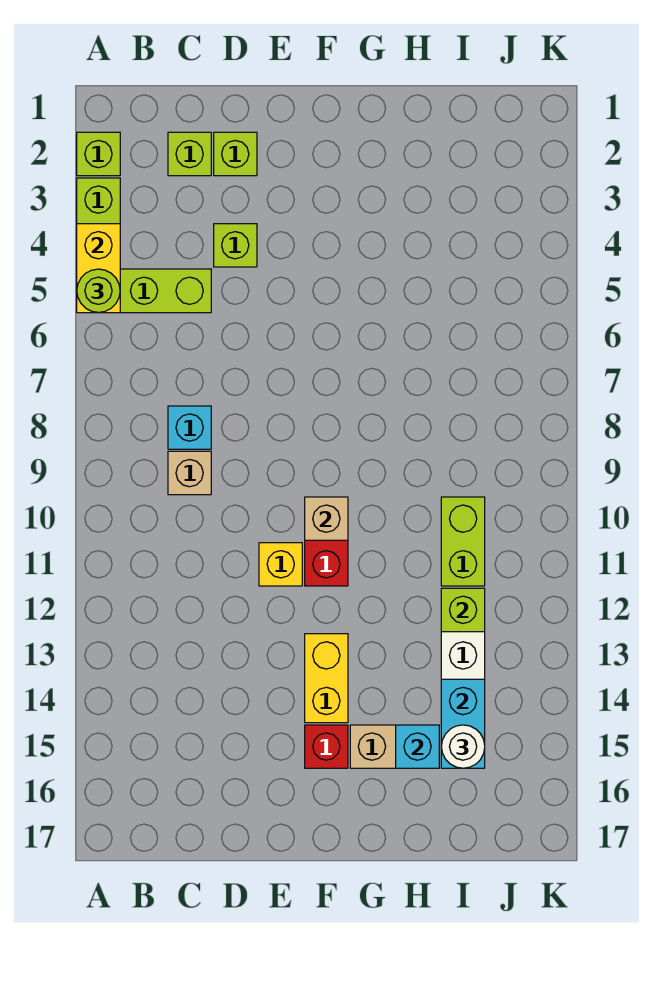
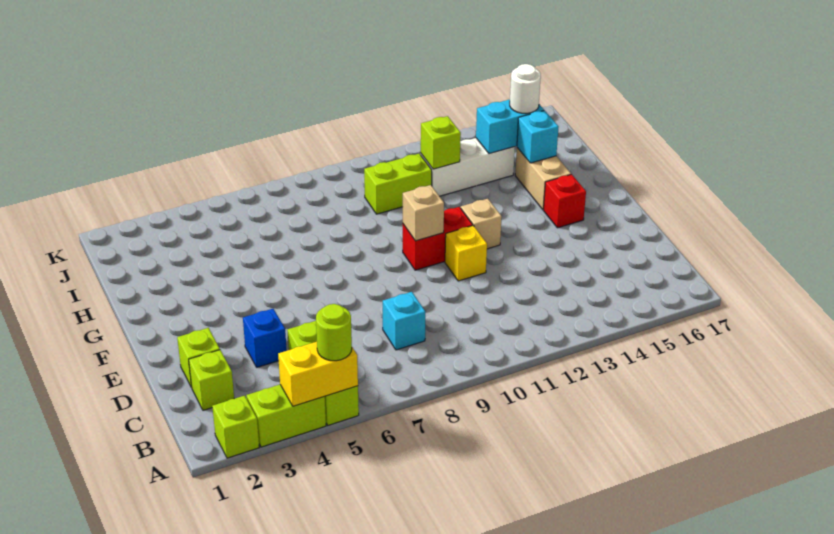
tan 1x1 brick [168,451,211,495] -> tan 1x1 brick moved to [461,199,502,249]
lime 1x1 brick [214,224,257,267] -> blue 1x1 brick [243,309,287,367]
yellow 1x2 brick [305,634,348,723] -> none

